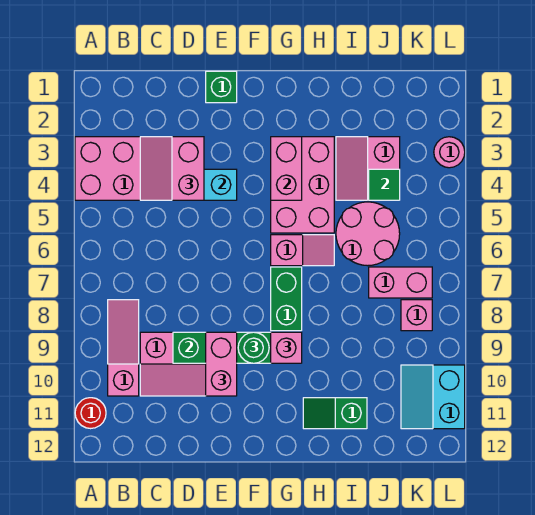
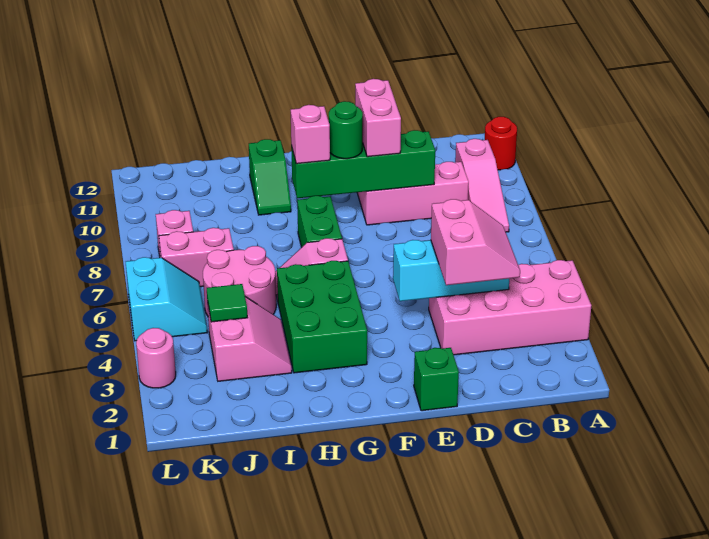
pink 2x3 brick [271,137,334,233] -> green 2x3 brick [277,261,367,373]
pink 1x2 brick [271,137,302,200] -> none
green 1x2 slope [303,398,367,429] -> green 1x2 slope turned to [249,139,291,215]
cyan 2x2 slope [401,365,465,429] -> cyan 2x2 slope moved to [126,257,207,341]

